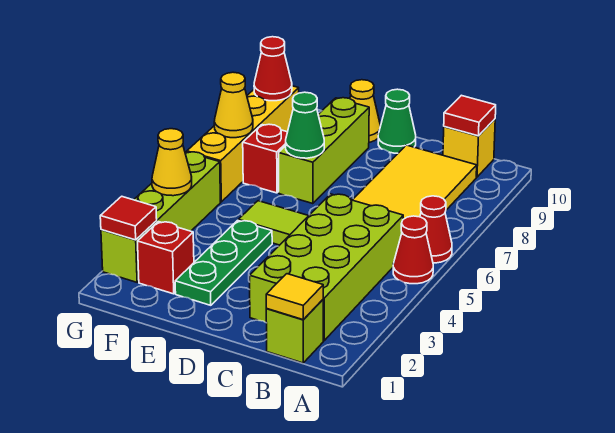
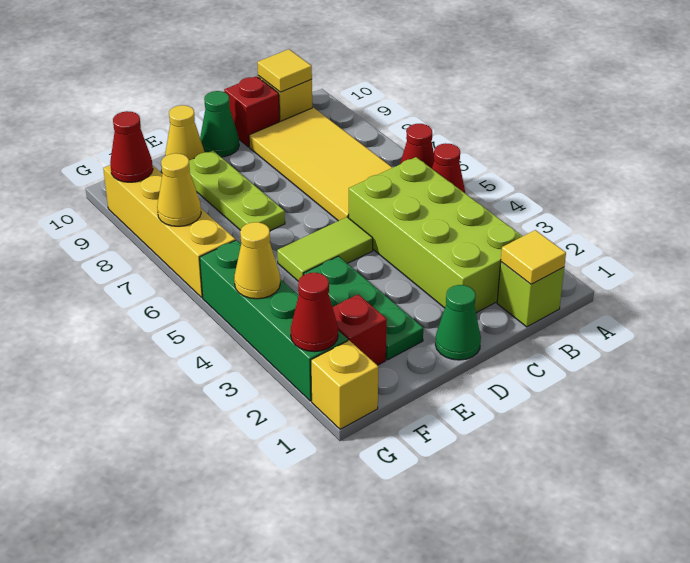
red 1x1 tile [444,95,496,136] -> yellow 1x1 tile [257,49,312,92]
lime 1x3 brick [279,98,369,204] -> lime 1x3 plate [189,151,285,231]
green 1x1 cone [286,92,324,158] -> green 1x1 cone moved to [435,285,481,360]
red 1x1 brick [243,124,287,193] -> red 1x1 brick moved to [224,76,280,147]
none -> yellow 1x1 brick [311,340,379,429]
lime 1x4 brick [101,152,221,282] -> green 1x4 brick [200,240,348,401]
red 1x1 tile [100,196,157,240] -> red 1x1 cone [291,273,338,352]

